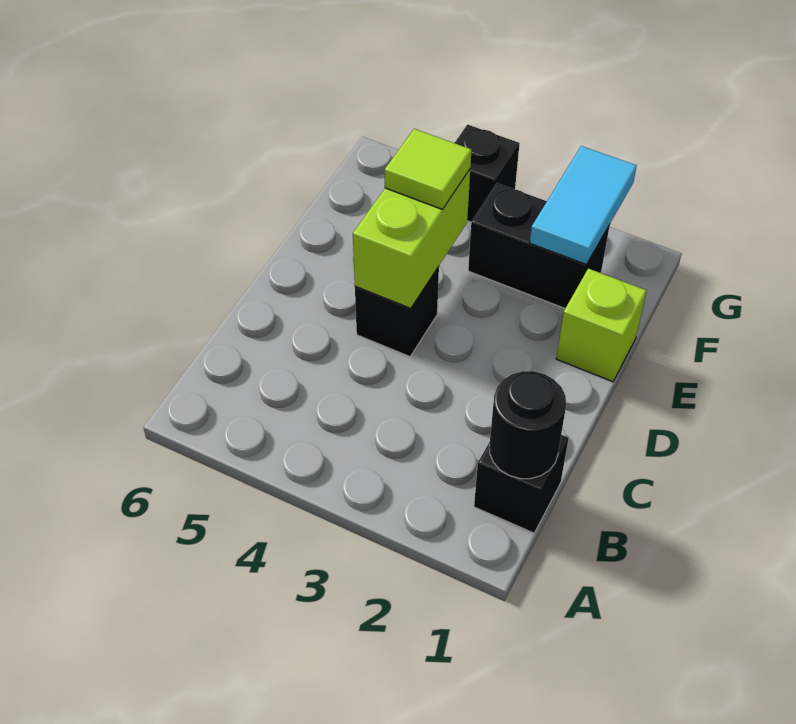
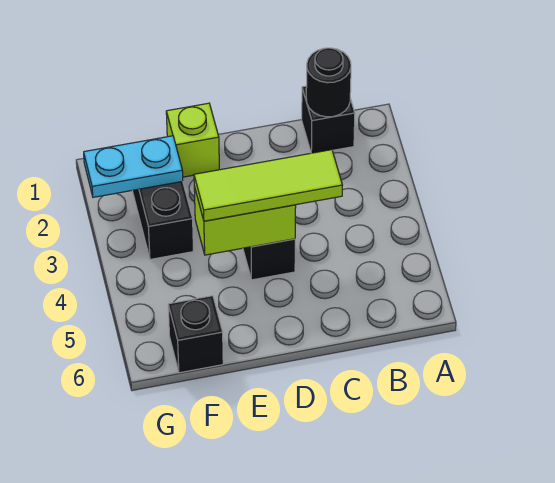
lime 1x1 tile [385,129,472,209] -> lime 1x3 tile [194,150,342,221]
cyan 1x2 tile [530,146,637,264] -> cyan 1x2 plate [84,136,183,197]
black 1x1 brick [455,125,520,222] -> black 1x1 brick moved to [168,296,223,373]

